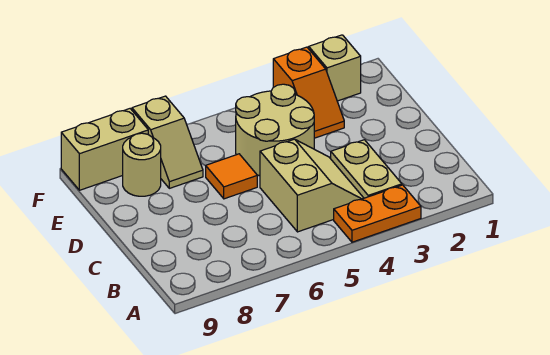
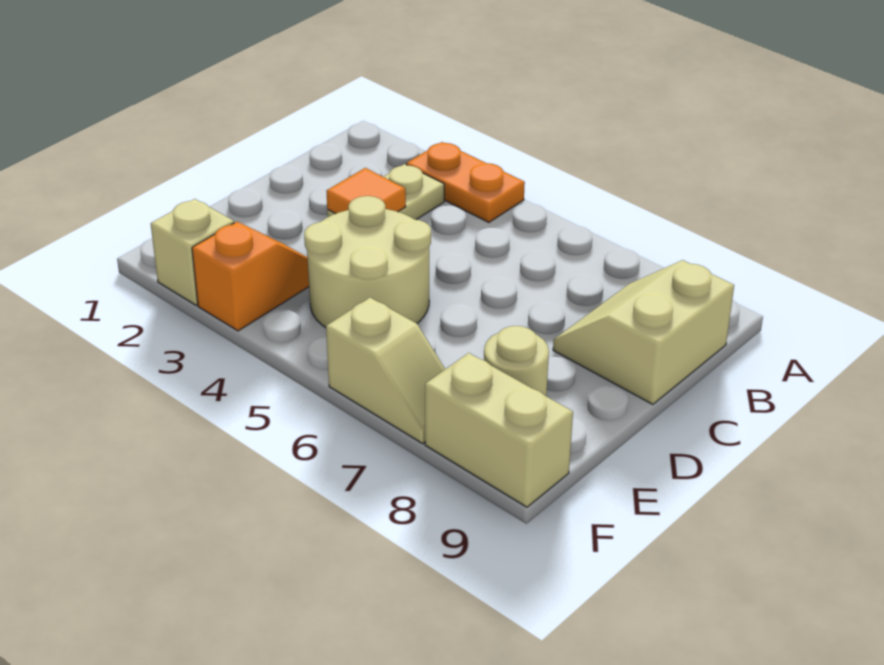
tan 2x2 slope [260,139,364,232] -> tan 2x2 slope moved to [553,260,734,404]
orange 1x1 tile [206,154,257,199] -> orange 1x1 tile moved to [327,168,406,214]
tan 1x2 slope [132,96,203,188] -> tan 1x2 slope turned to [326,298,445,443]

